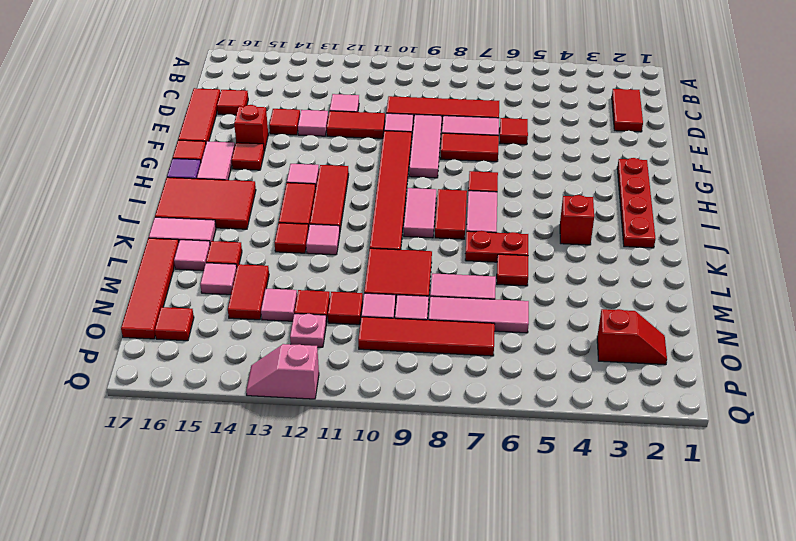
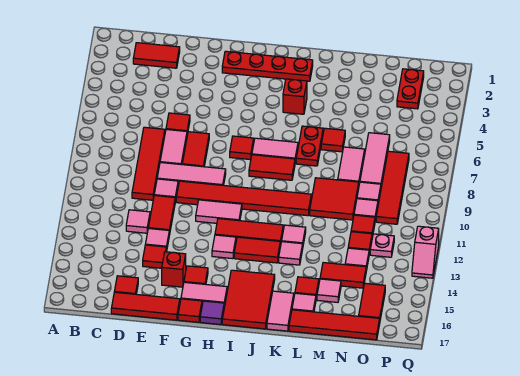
pink 1x2 tile [404,188,436,238] -> pink 1x2 tile moved to [196,200,242,223]
red 1x1 tile [275,223,309,253] -> pink 1x1 tile [279,242,303,265]
red 1x2 slope [597,309,667,365] -> red 1x2 plate [397,69,424,109]
red 1x1 tile [155,307,194,341] -> red 1x2 tile [359,283,385,319]

